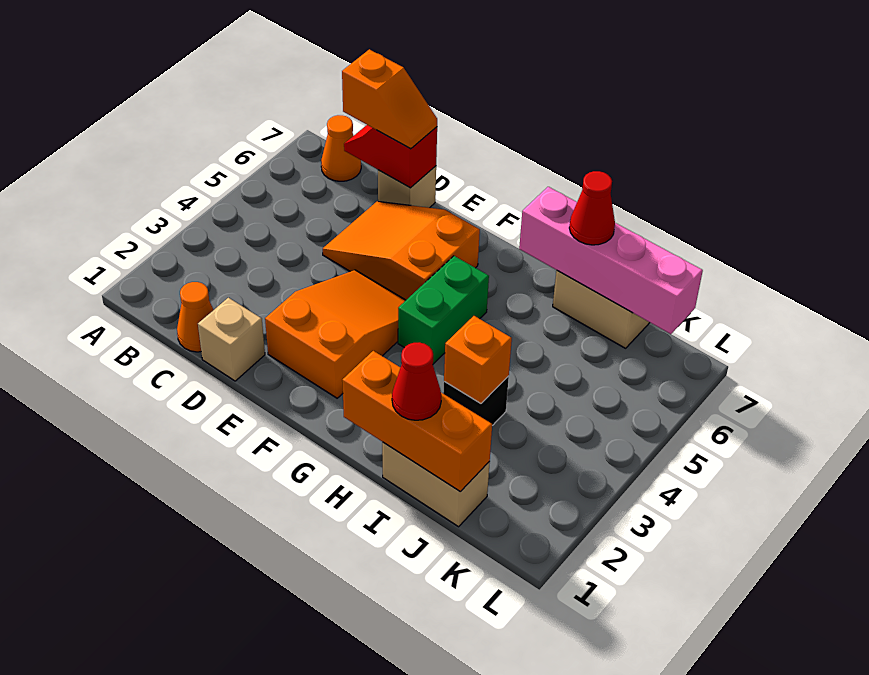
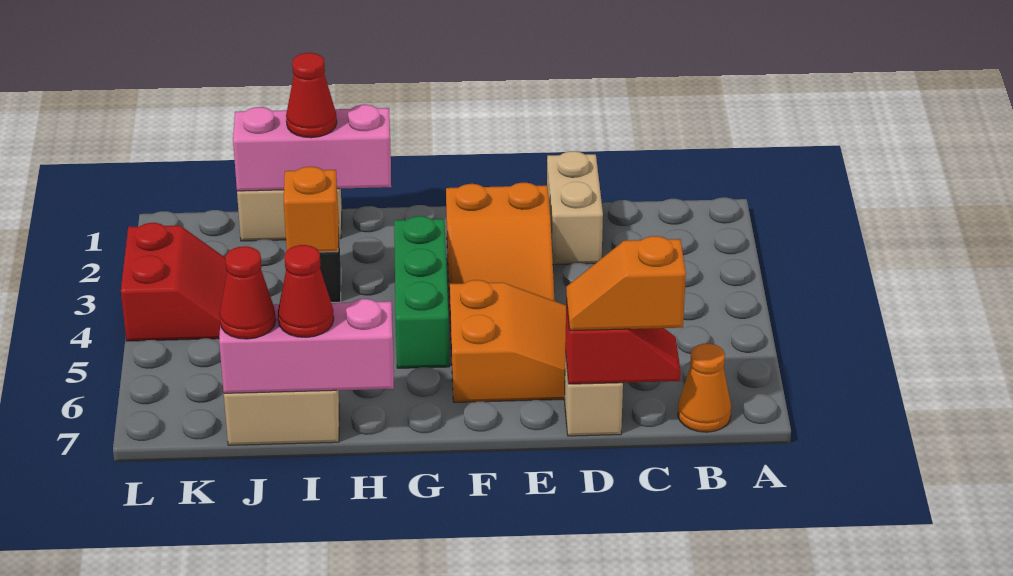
orange 1x1 cone [177,282,213,352] -> none
tan 1x1 brick [198,298,265,381] -> tan 1x2 brick [547,151,603,265]
green 1x2 brick [398,256,489,364] -> green 1x3 brick [394,216,449,368]
orange 1x3 brick [342,351,492,492] -> pink 1x3 brick [233,105,391,191]
pink 1x4 brick [519,187,703,334] -> pink 1x3 brick [219,299,394,393]
none -> red 1x1 cone [220,246,276,339]
none -> red 2x2 slope [121,223,227,341]

